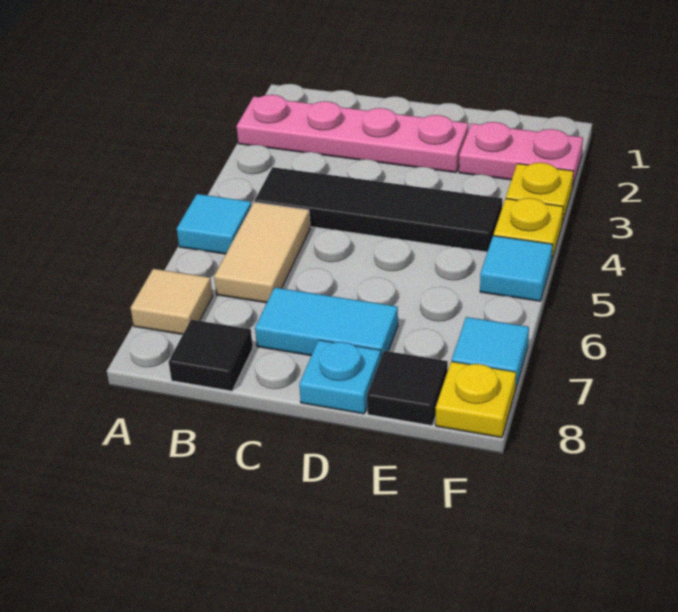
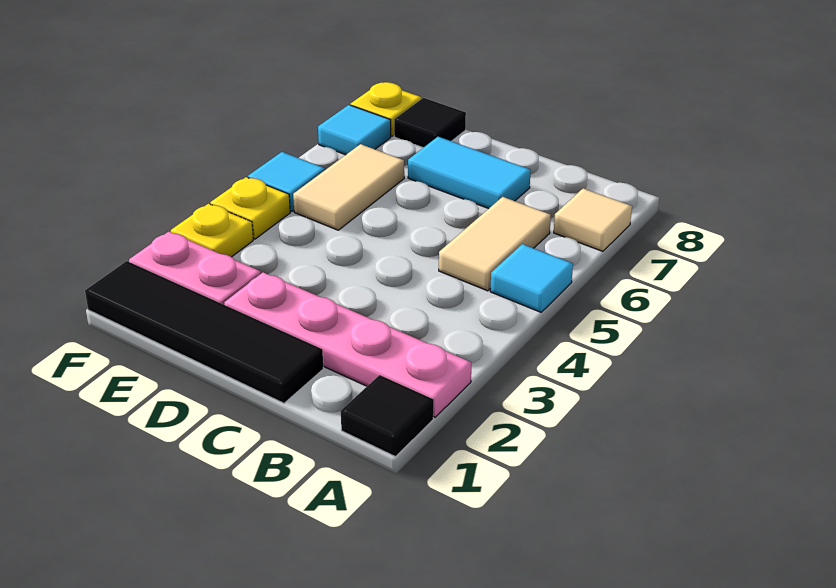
black 1x4 tile [255,167,502,252] -> black 1x4 tile moved to [85,261,323,403]
black 1x1 tile [169,320,253,391] -> black 1x1 tile moved to [341,375,434,457]
cyan 1x1 plate [299,340,381,414] -> none
none -> tan 1x2 tile [293,144,404,230]

